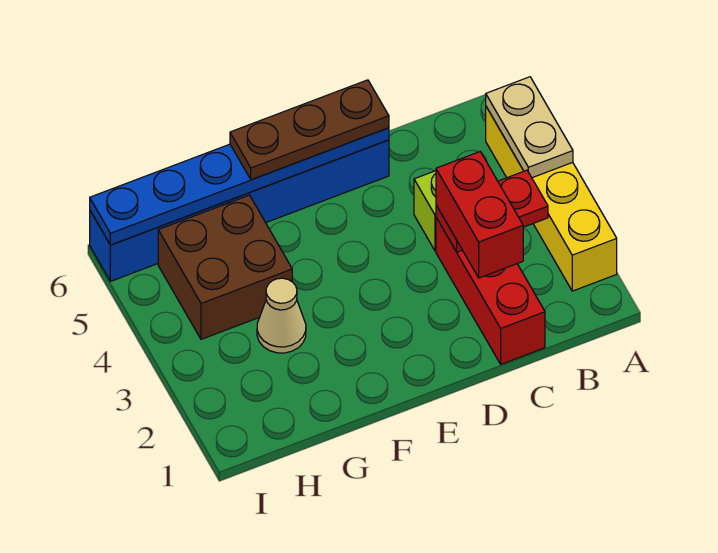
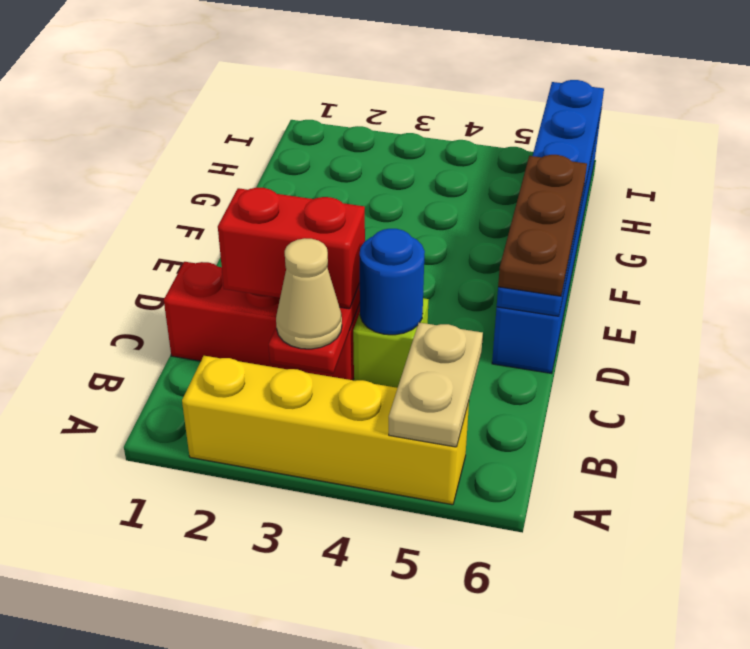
tan 1x2 plate [486,77,573,178] -> tan 1x2 plate turned to [389,323,483,447]
none -> blue 1x1 round brick [359,229,425,335]
tan 1x1 cone [257,278,306,353] -> tan 1x1 cone moved to [276,238,342,349]
brown 2x2 brick [158,195,292,339] -> none

